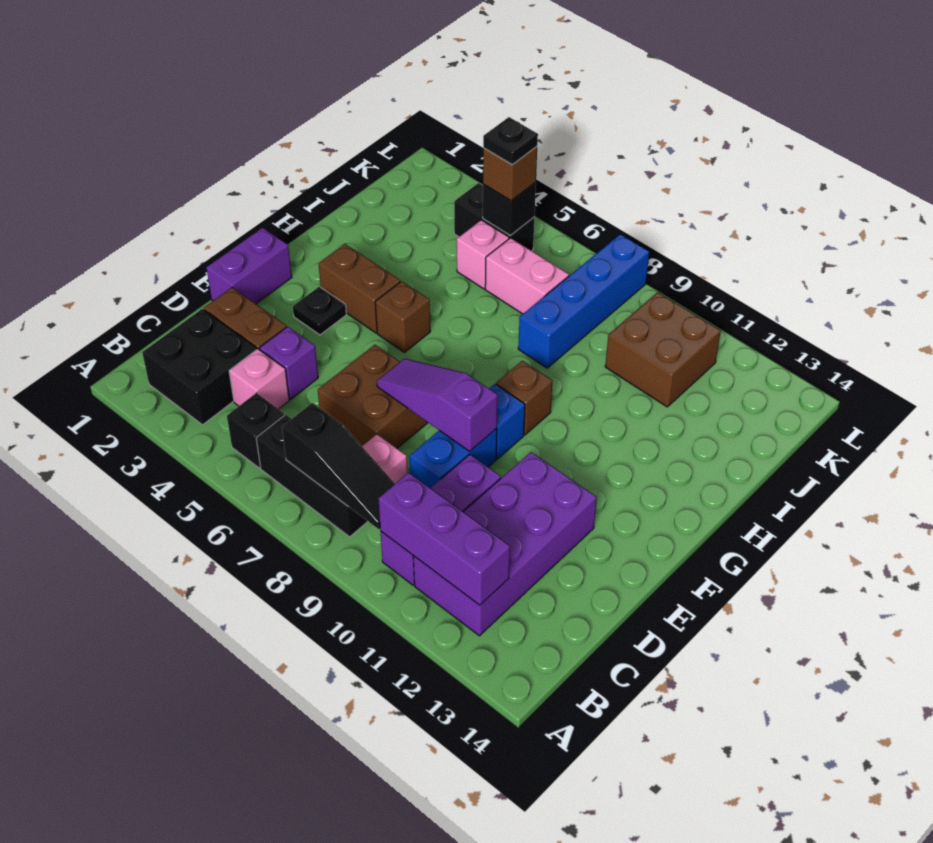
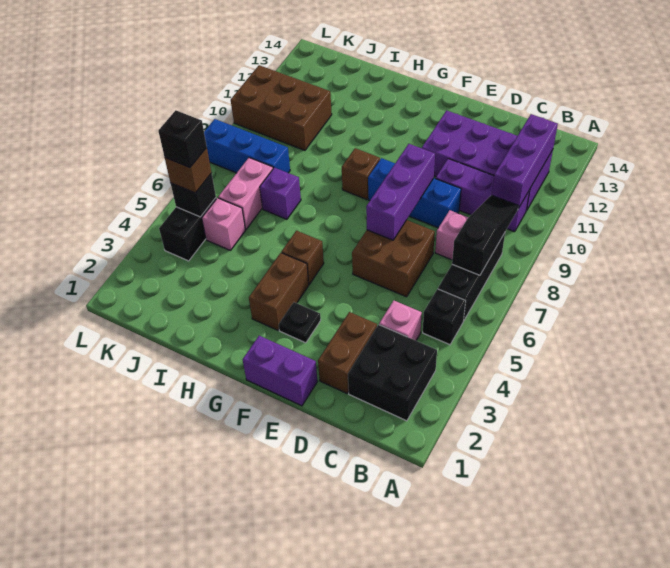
purple 1x1 brick [260,327,318,399] -> purple 1x1 brick moved to [260,168,301,219]
purple 1x3 slope [377,359,498,451] -> purple 1x3 brick [366,144,435,240]
blue 1x4 brick [518,234,649,368] -> blue 1x3 brick [204,119,290,173]
brown 2x2 brick [605,292,721,407] -> brown 2x3 brick [231,65,332,150]
black 1x1 plate [483,117,538,165] -> black 1x1 brick [158,110,207,168]

